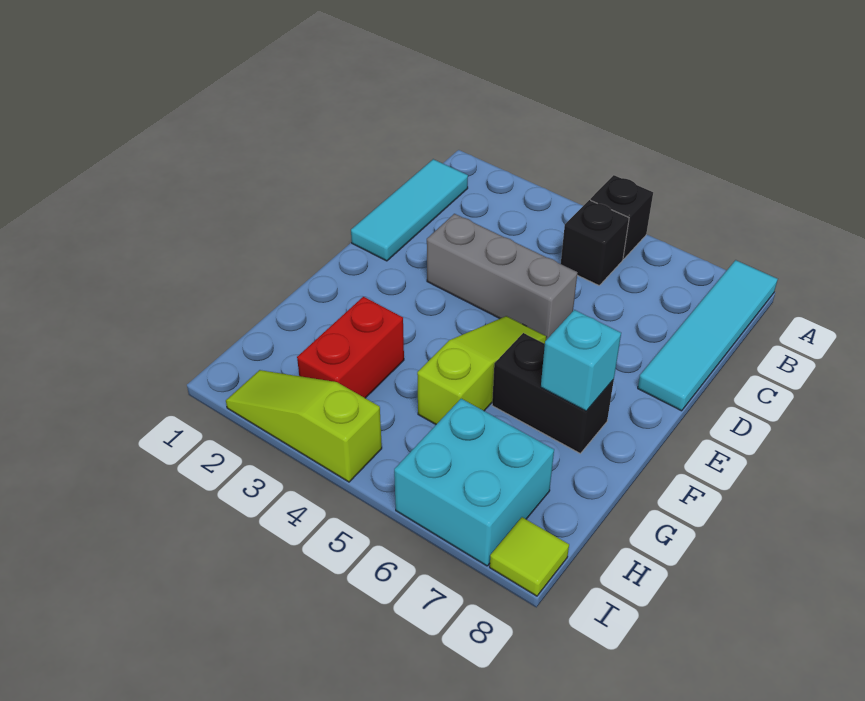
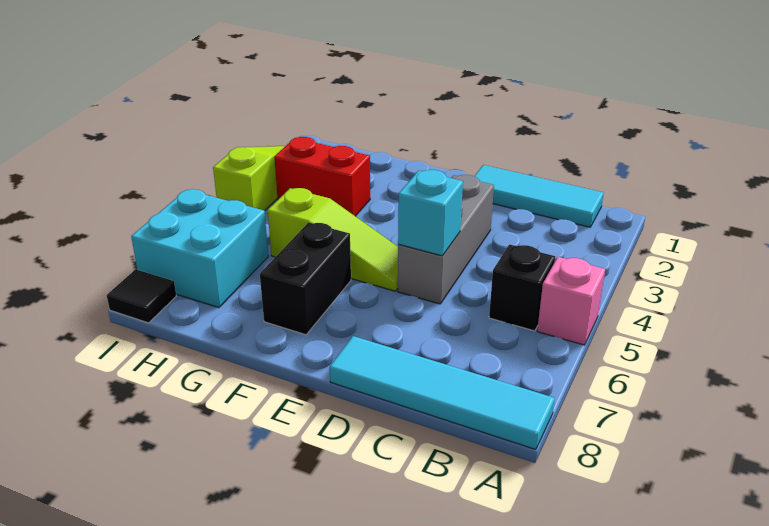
black 1x1 brick [590,175,653,259] -> pink 1x1 brick [537,257,605,345]
cyan 1x1 brick [541,310,621,411] -> cyan 1x1 brick moved to [398,170,463,256]
lime 1x1 tile [490,517,569,596] -> black 1x1 tile [107,269,176,323]

